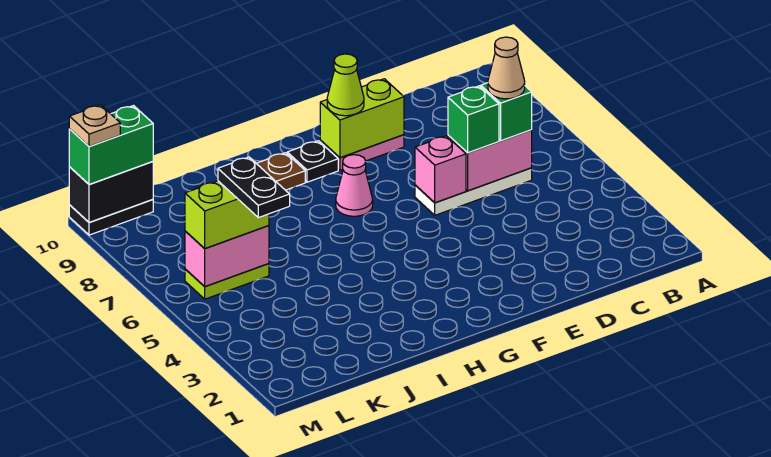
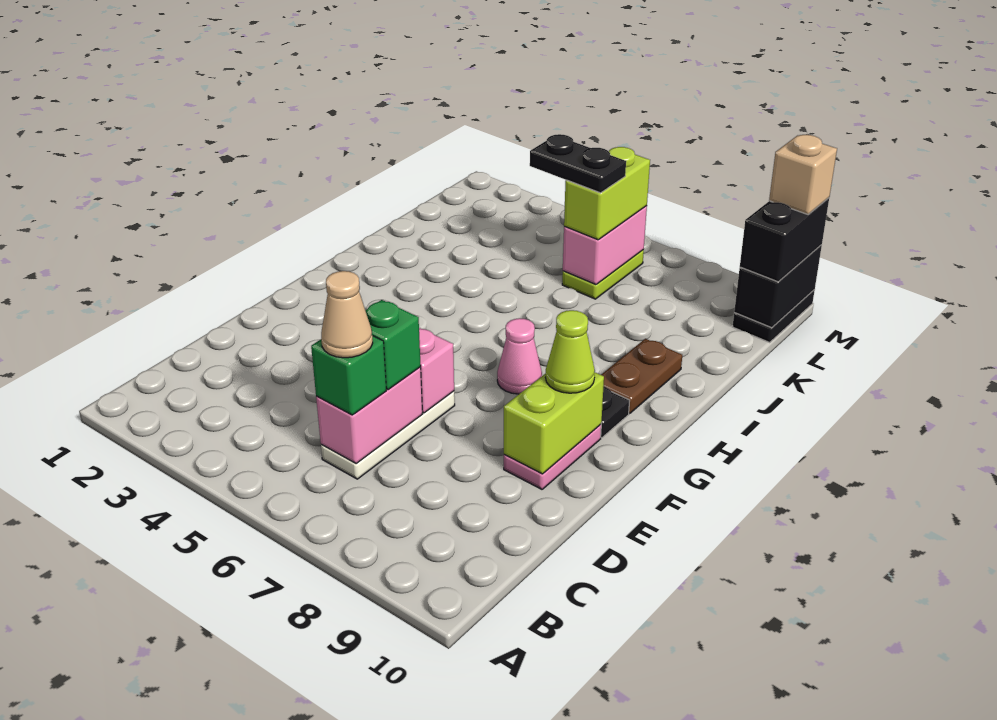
green 1x2 brick [69,106,153,185] -> black 1x2 brick [740,198,829,282]
tan 1x1 plate [69,105,120,147] -> tan 1x1 brick [769,135,837,215]

